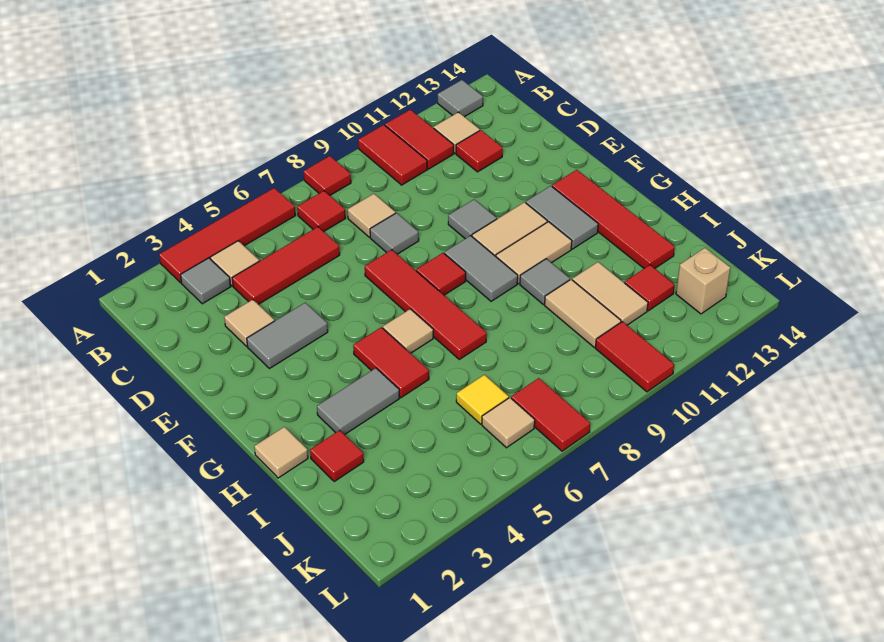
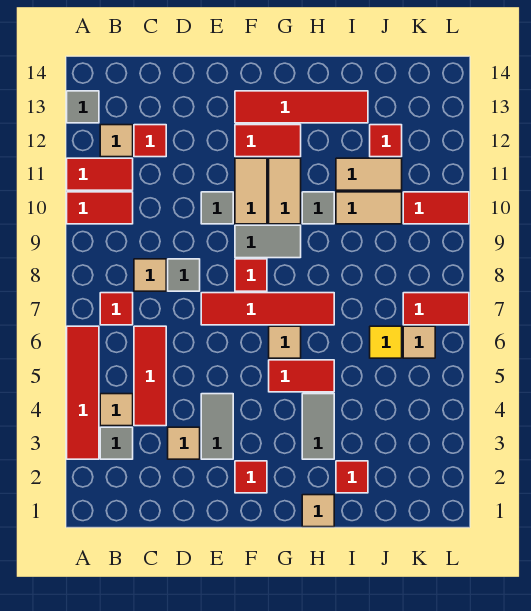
red 1x1 tile [304,156,351,195] -> red 1x1 tile moved to [235,461,267,493]
grey 1x2 tile [526,186,598,249] -> red 1x2 tile [235,125,301,157]
tan 1x1 brick [676,248,730,314] -> none

